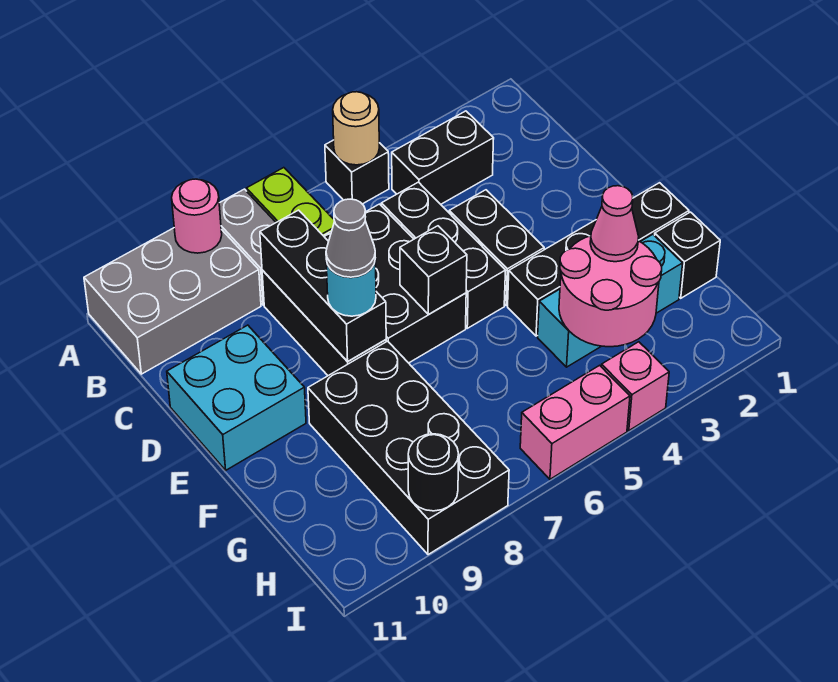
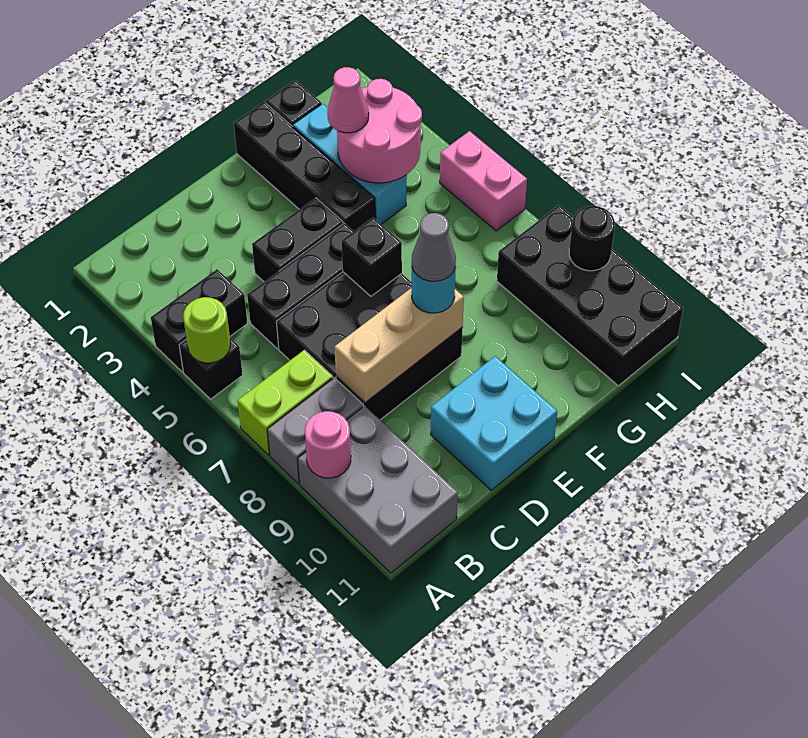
tan 1x1 round brick [333,92,379,165] -> lime 1x1 round brick [183,297,230,363]
black 1x2 brick [392,111,494,204] -> black 1x2 brick turned to [151,269,247,372]
black 1x3 brick [260,210,386,362] -> tan 1x3 brick [334,288,464,403]
black 2x4 brick [308,341,509,555] -> black 2x4 brick turned to [497,205,683,386]
pink 1x1 brick [601,342,669,431] -> none

